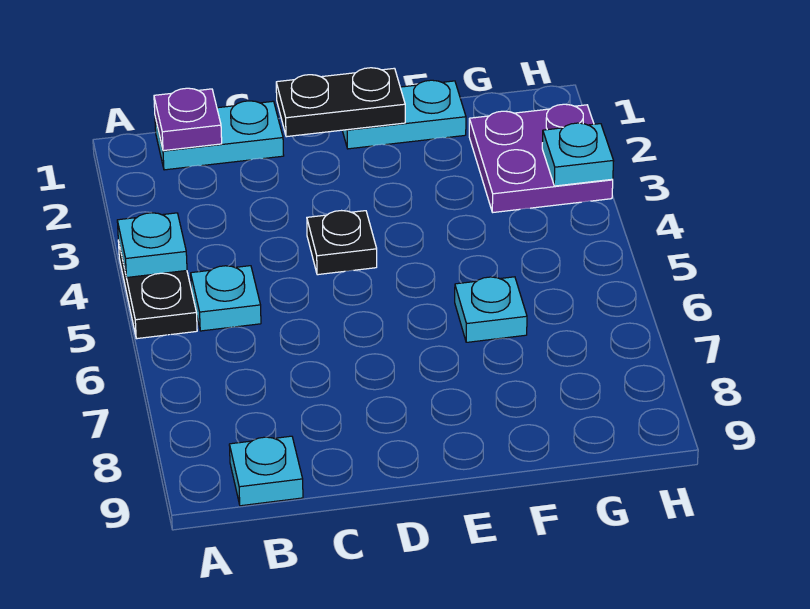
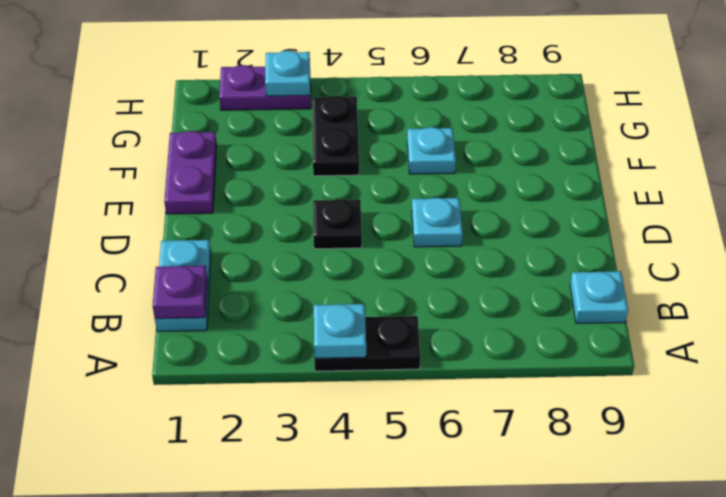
cyan 1x1 plate [191,266,261,331] -> cyan 1x1 plate moved to [412,198,463,247]
black 1x2 plate [276,68,405,137] -> black 1x2 plate moved to [313,96,359,176]
cyan 1x2 plate [342,80,466,149] -> purple 1x2 plate [164,131,217,214]
purple 2x2 plate [469,104,613,212] -> purple 1x2 plate [219,65,311,110]

